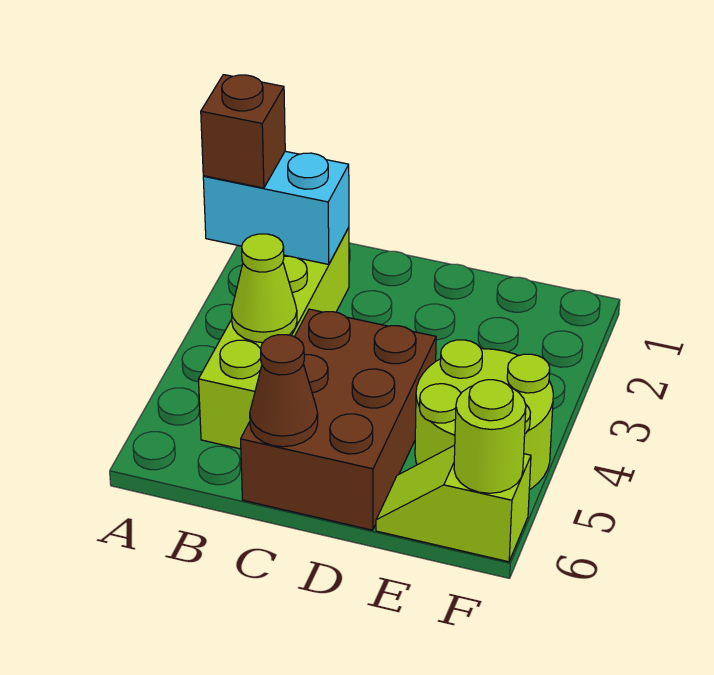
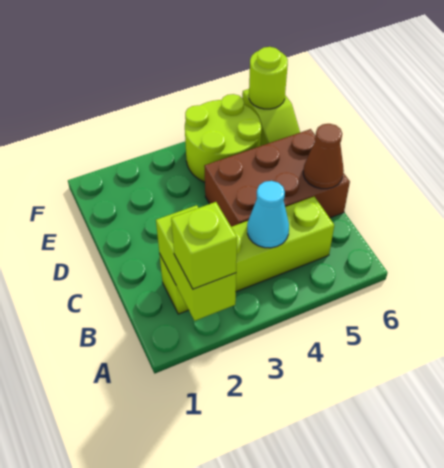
cyan 1x2 brick [203,151,349,264] -> lime 1x2 brick [156,205,236,321]
brown 1x1 brick [201,75,285,188] -> lime 1x1 brick [171,202,237,289]
lime 1x1 cone [231,234,297,343] -> cyan 1x1 cone [247,181,289,248]

